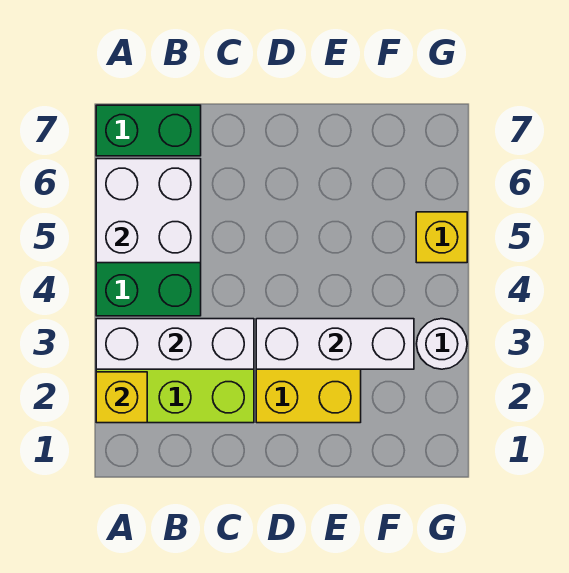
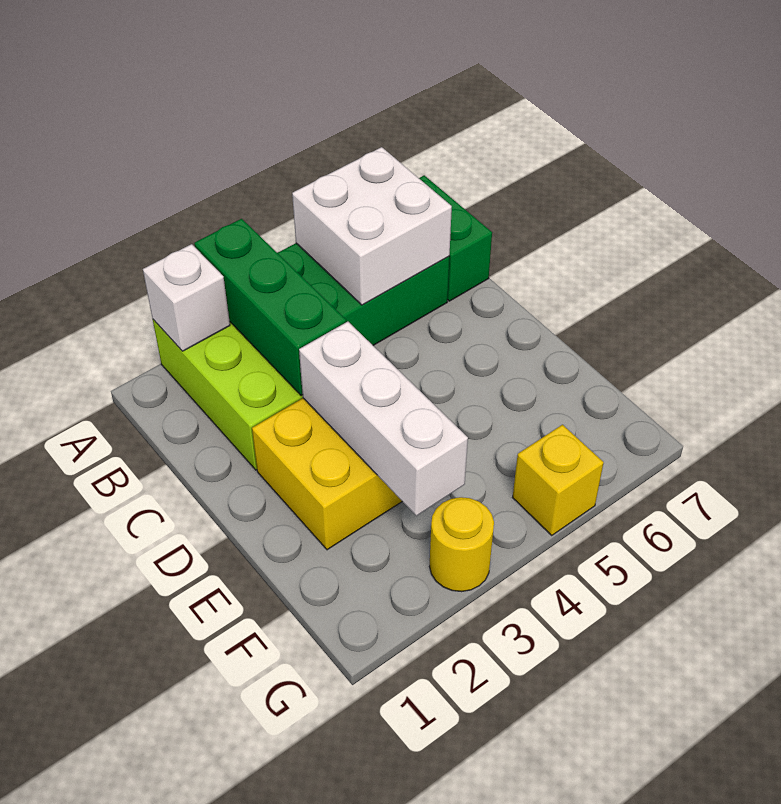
yellow 1x1 brick [96,372,147,423] -> white 1x1 brick [143,244,230,351]
white 1x3 brick [96,319,254,369] -> green 1x3 brick [194,219,346,396]
white 1x1 round brick [417,319,467,369] -> yellow 1x1 round brick [430,497,494,592]

